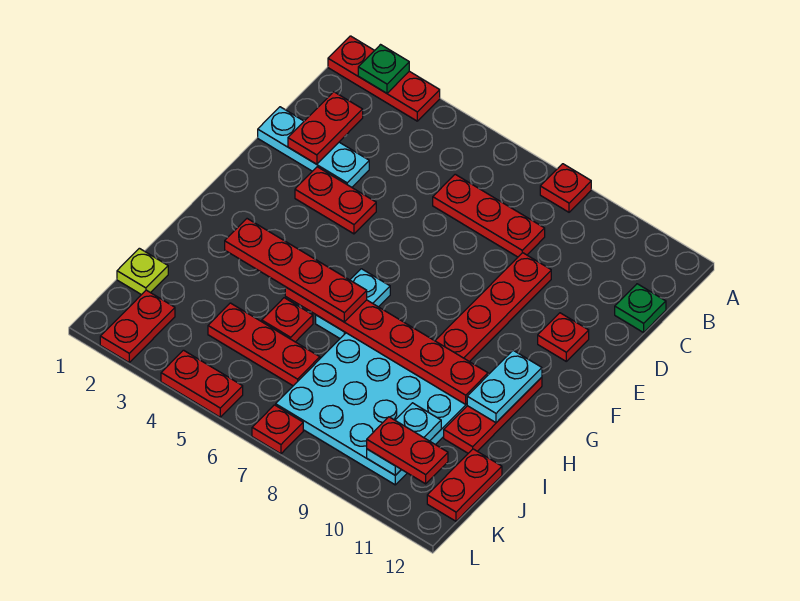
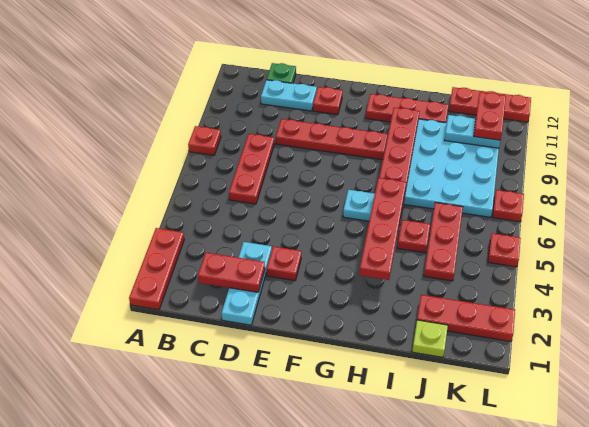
green 1x1 plate [358,45,409,93] -> none
red 1x2 plate [295,167,376,234] -> red 1x1 plate [267,246,301,281]
cyan 1x2 plate [467,350,542,423] -> cyan 1x2 plate moved to [261,80,317,111]
red 1x2 plate [427,449,502,521] -> red 1x3 plate [449,87,531,122]
red 1x2 plate [100,290,175,362] -> red 1x3 plate [417,295,515,342]
red 1x2 plate [161,350,243,417] -> red 1x1 plate [488,233,521,267]

